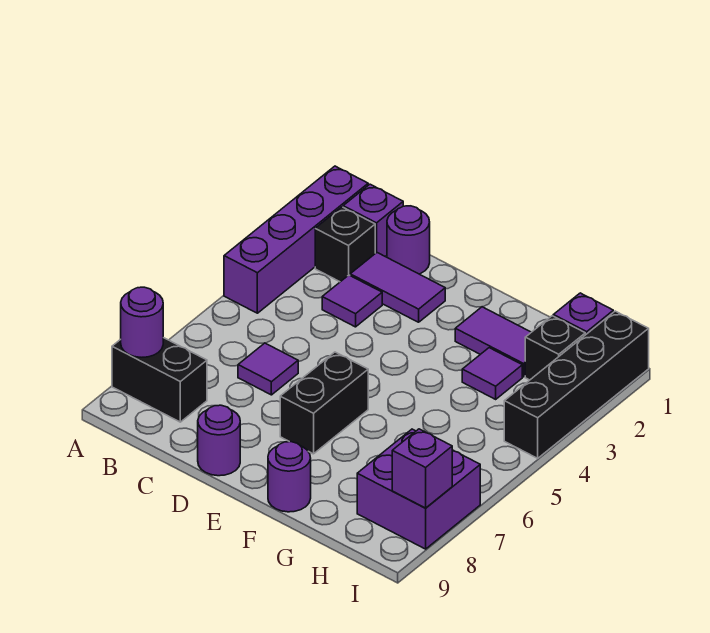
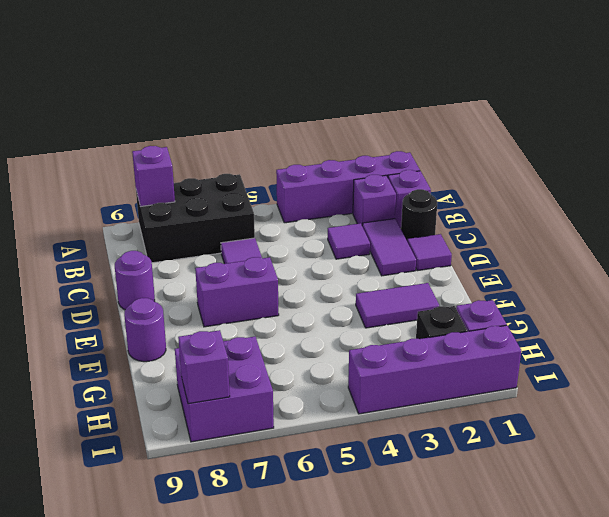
black 1x2 brick [112,338,207,422] -> black 2x3 brick [136,174,255,263]
purple 1x1 round brick [121,287,163,357] -> purple 1x1 brick [132,146,175,207]
black 1x1 brick [315,207,375,282] -> purple 1x1 brick [353,175,396,225]
purple 1x1 round brick [387,206,430,274] -> black 1x1 round brick [401,189,437,240]
black 1x2 brick [280,352,368,454] -> purple 1x2 brick [195,257,279,327]
purple 1x2 tile [455,307,531,377] -> purple 1x2 tile turned to [356,283,439,328]
purple 1x1 tile [462,348,522,399] -> purple 1x1 tile moved to [407,234,452,271]
black 1x4 brick [504,311,649,458] -> purple 1x4 brick [348,325,521,414]

